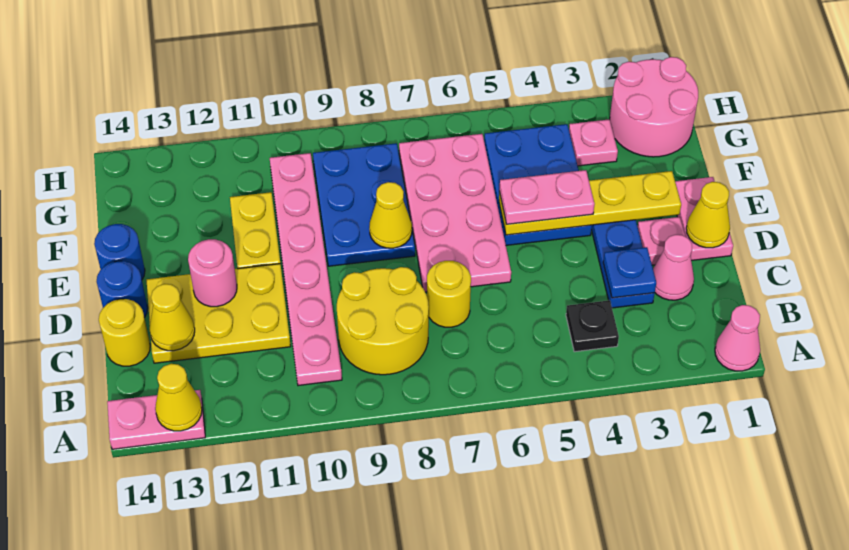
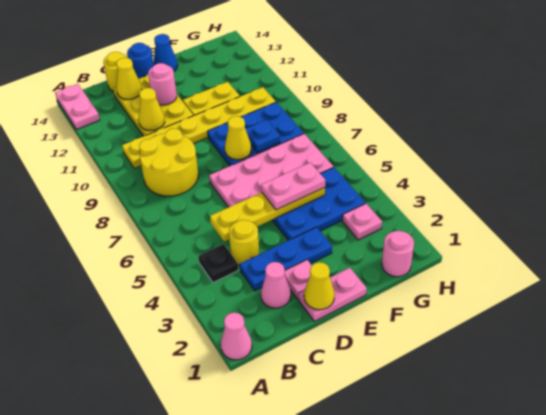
yellow 1x1 cone [155,364,202,431] -> yellow 1x1 cone moved to [139,88,165,131]
pink 1x6 plate [270,153,342,386] -> yellow 1x6 plate [122,87,276,169]
blue 1x1 plate [603,247,656,298] -> blue 1x1 plate moved to [246,120,280,152]
yellow 1x1 round brick [427,261,471,327] -> yellow 1x1 round brick moved to [229,220,259,265]
yellow 1x4 plate [499,171,681,235] -> yellow 1x4 plate turned to [210,188,325,242]
pink 1x2 plate [499,170,594,224] -> pink 1x2 plate turned to [261,163,325,210]
blue 1x1 round brick [94,224,145,279] -> blue 1x1 cone [153,34,178,71]
pink 2x2 round brick [610,57,698,157] -> pink 1x1 round brick [382,231,414,277]

